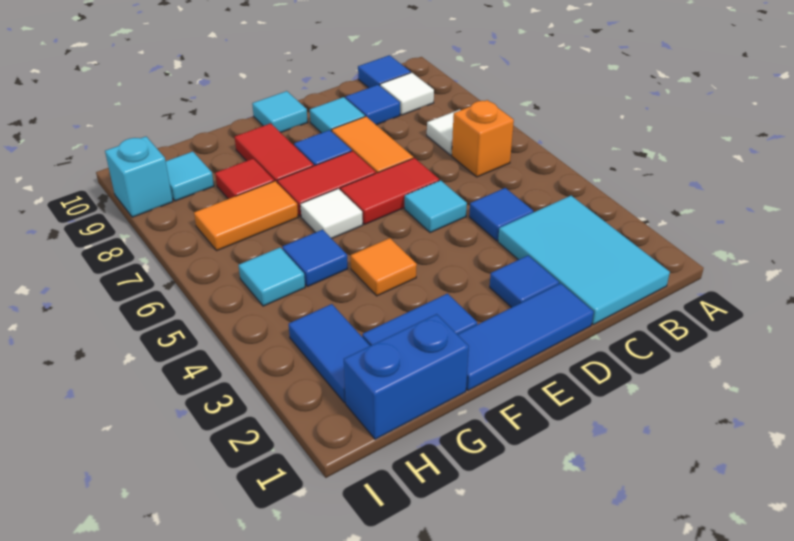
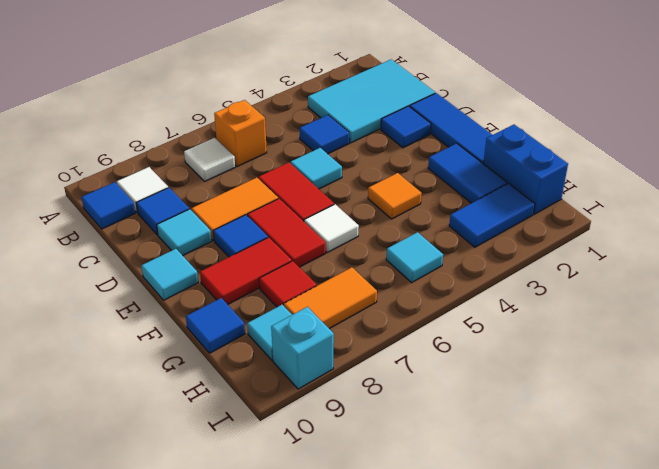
blue 1x1 tile [282,230,348,287] -> blue 1x1 tile moved to [186,298,245,353]
orange 1x2 tile [194,181,298,250] -> orange 1x2 tile turned to [284,267,377,329]

